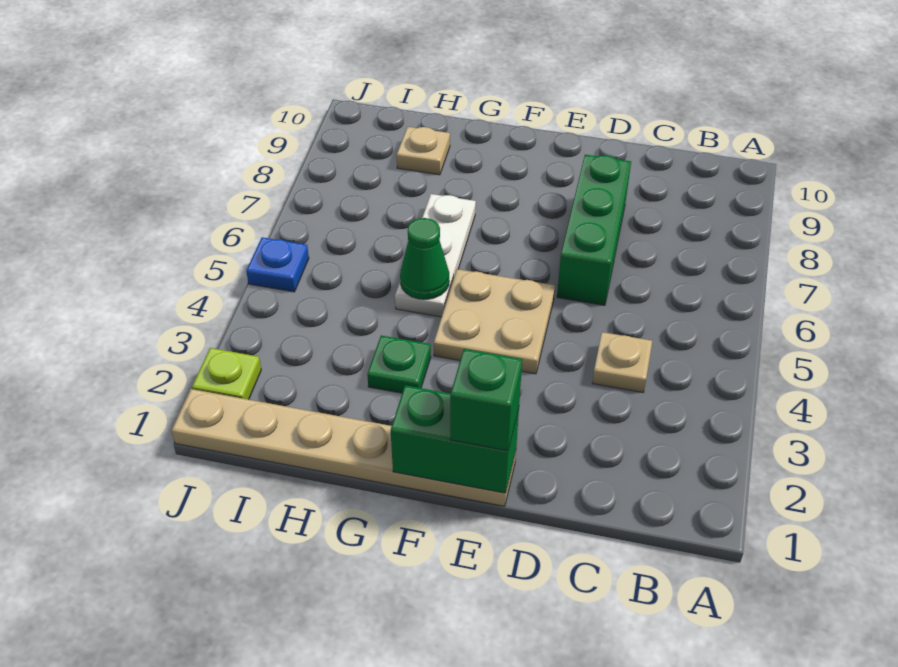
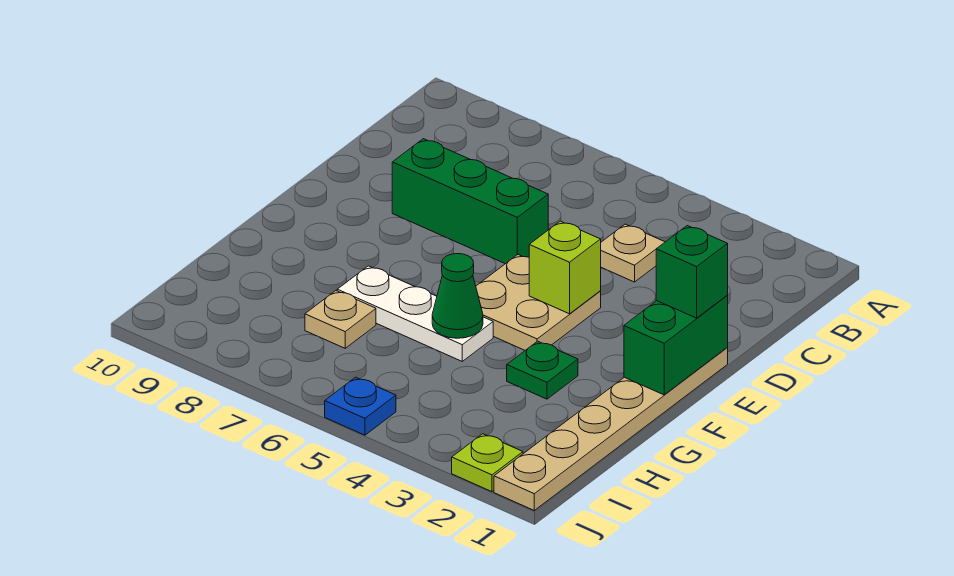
none -> lime 1x1 brick [529,221,601,314]
tan 1x1 plate [397,127,450,175] -> tan 1x1 plate moved to [305,291,376,348]

